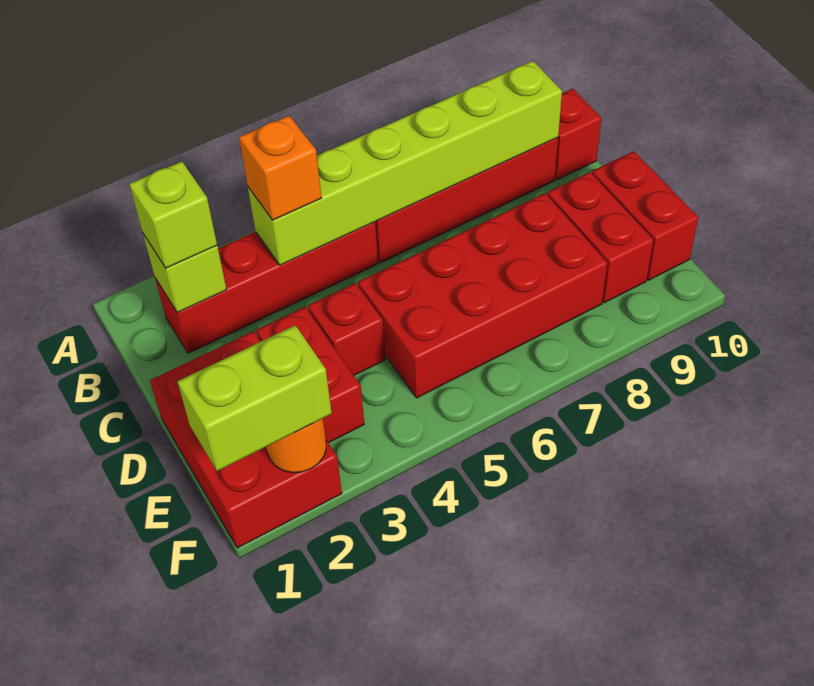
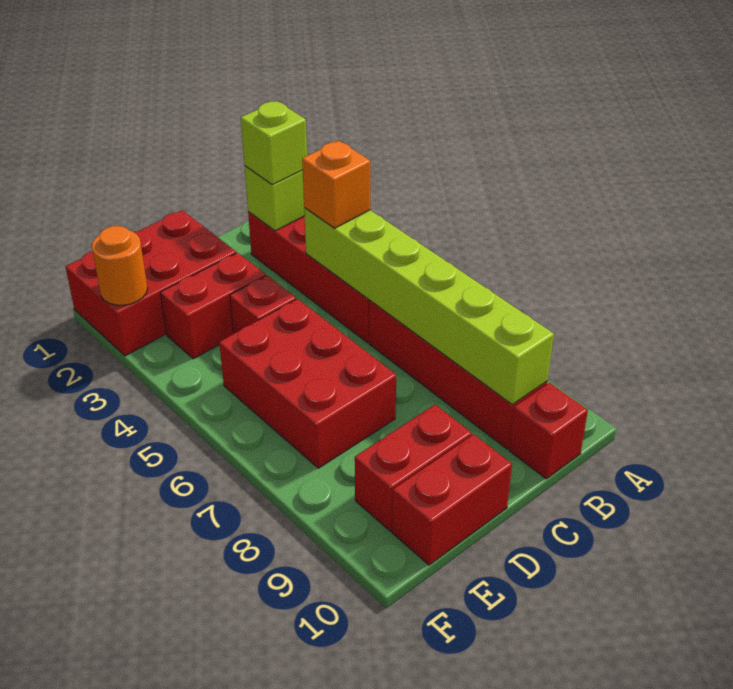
red 2x4 brick [358,193,607,398] -> red 2x3 brick [219,299,396,468]
lime 1x2 brick [177,325,332,471] -> none

